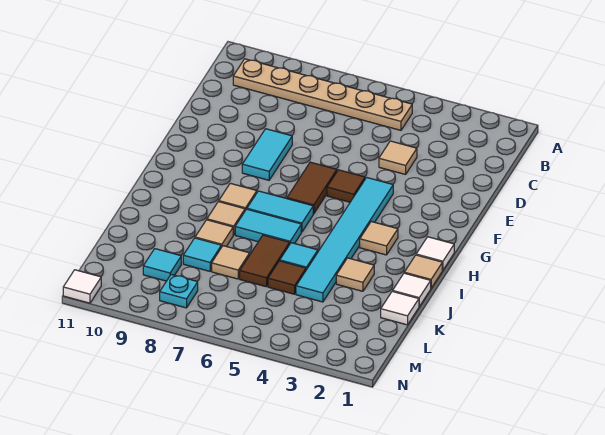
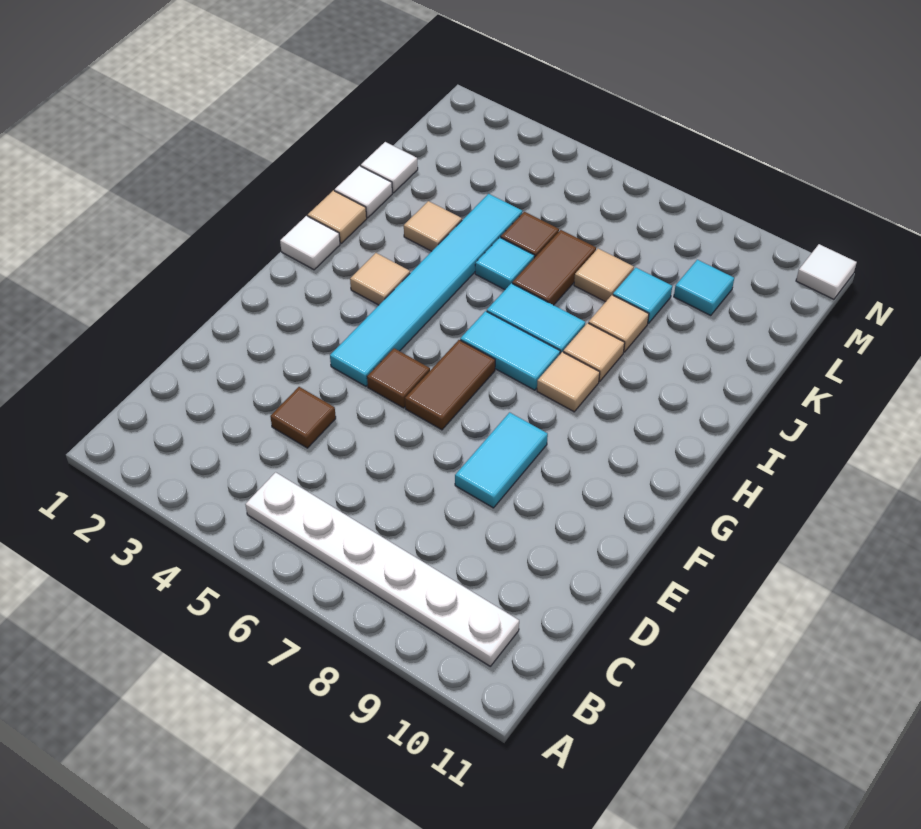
tan 1x6 plate [233,59,412,130] -> white 1x6 plate [245,472,519,666]
tan 1x1 tile [379,141,417,174] -> brown 1x1 tile [270,387,336,448]
cyan 1x1 plate [160,275,198,308] -> none

